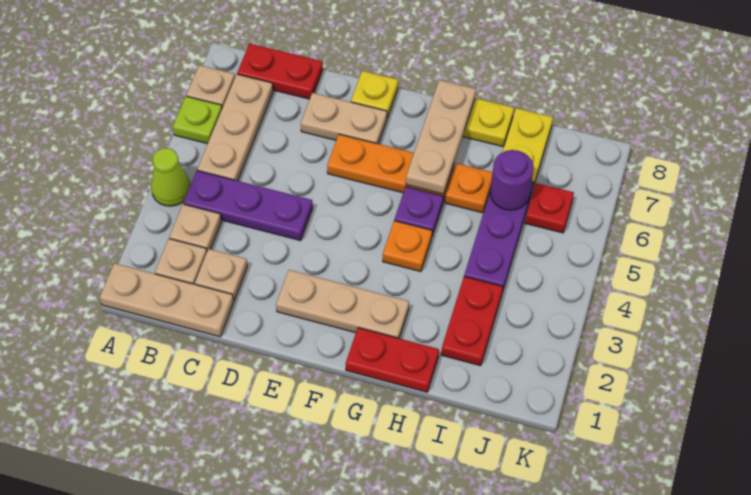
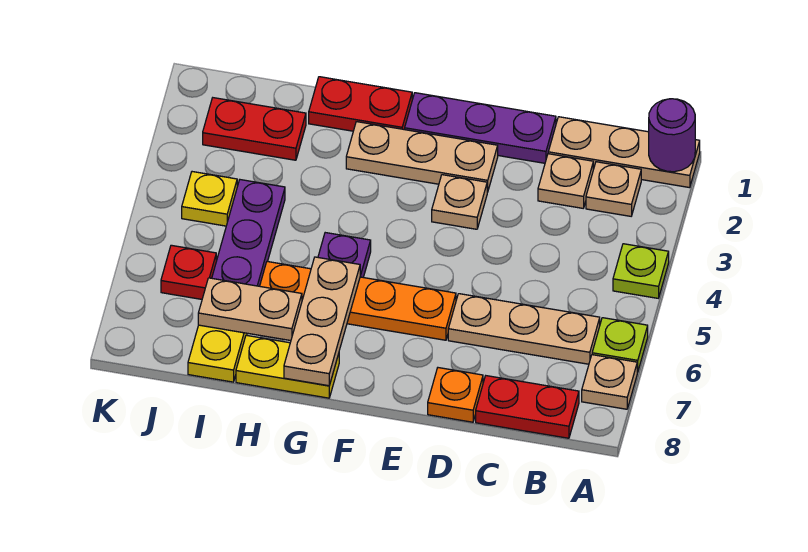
lime 1x1 cone [151,148,190,206] -> lime 1x1 plate [613,244,669,298]
tan 1x1 plate [169,204,221,251] -> tan 1x1 plate moved to [432,175,487,229]
purple 1x3 plate [184,171,313,241] -> purple 1x3 plate moved to [405,93,556,163]
tan 1x3 plate [197,74,273,181] -> tan 1x3 plate turned to [448,294,600,364]
tan 1x2 plate [301,93,387,144] -> tan 1x2 plate moved to [198,278,302,341]
yellow 1x1 plate [351,71,398,118] -> yellow 1x1 plate moved to [182,172,237,226]
orange 1x1 plate [383,221,432,272] -> orange 1x1 plate moved to [428,368,483,422]
red 1x2 plate [441,277,503,366] -> red 1x2 plate turned to [203,98,306,160]
purple 1x1 round brick [490,150,534,210] -> purple 1x1 round brick moved to [649,99,695,172]

